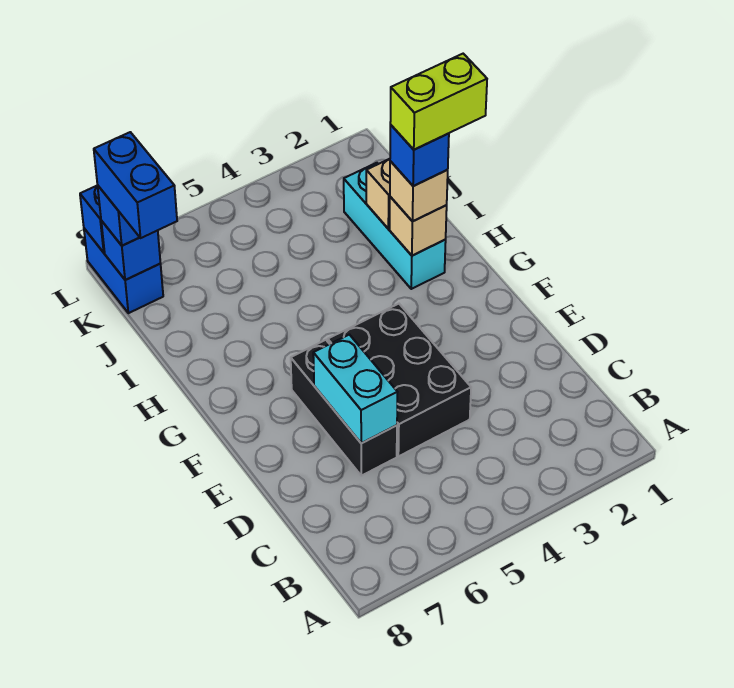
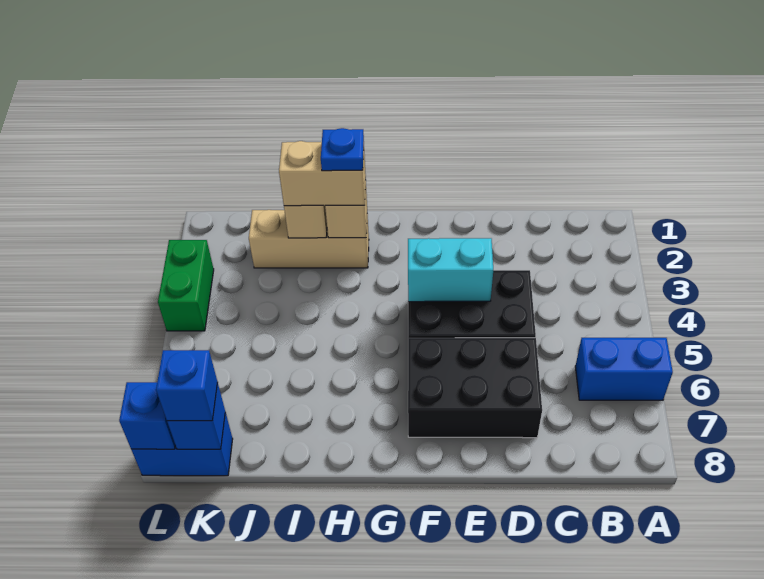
black 1x3 brick [291,340,397,476] -> black 2x3 brick [408,338,542,438]
cyan 1x2 brick [313,335,397,443] -> cyan 1x2 brick moved to [408,238,493,302]
lime 1x2 brick [390,54,487,150] -> none
cyan 1x3 brick [344,163,446,289] -> tan 1x3 brick [249,210,369,268]
tan 1x1 brick [390,161,448,221] -> tan 1x2 brick [279,141,366,206]
blue 1x1 brick [390,125,449,186] -> blue 1x1 plate [321,128,364,171]
blue 1x2 brick [94,132,177,238] -> blue 1x2 brick moved to [575,338,673,400]
none -> green 1x2 brick [158,240,214,331]

